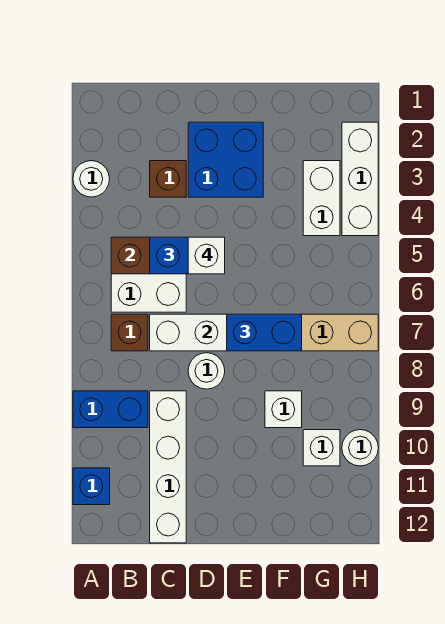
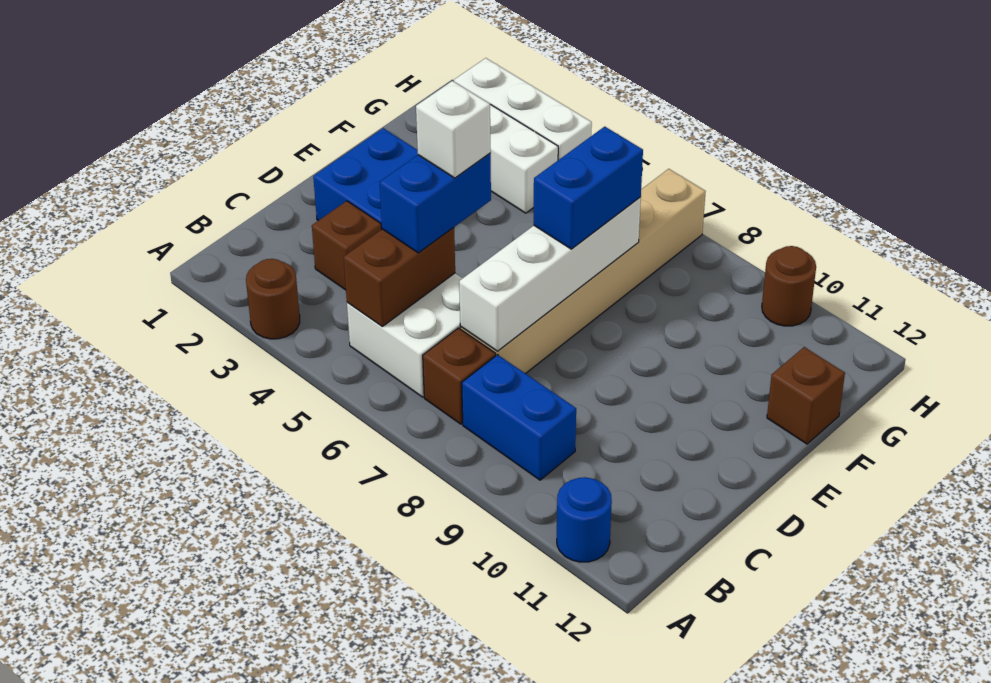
white 1x1 round brick [73,161,110,197] -> brown 1x1 round brick [246,259,300,339]
blue 1x2 brick [73,391,148,428] -> blue 1x2 brick turned to [462,355,576,480]
blue 1x1 brick [73,468,110,505] -> blue 1x1 round brick [557,477,612,562]
white 1x4 brick [150,391,186,543] -> none
white 1x1 round brick [188,353,225,389] -> none
white 1x1 brick [265,391,302,428] -> none
none -> brown 1x1 brick [767,347,845,444]
white 1x1 brick [303,430,340,466] -> none
white 1x1 round brick [342,430,378,466] -> brown 1x1 round brick [762,246,816,326]

